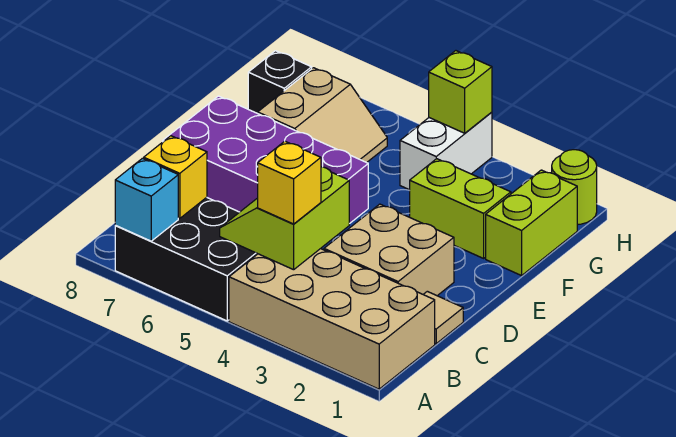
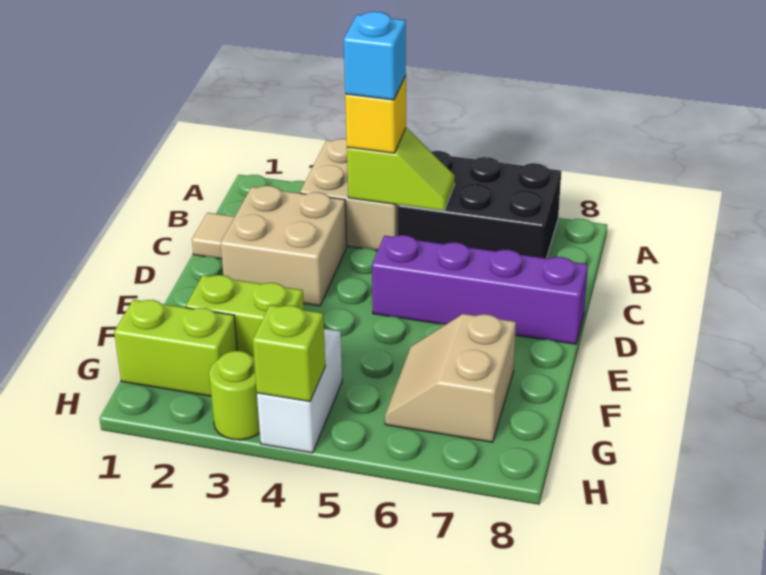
tan 2x4 brick [229,249,435,389] -> tan 2x2 brick [300,139,397,251]
cyan 1x1 brick [115,158,178,241] -> cyan 1x1 brick moved to [344,12,406,100]
lime 2x2 slope [220,167,349,270] -> lime 1x2 slope [347,128,455,211]
yellow 1x1 brick [144,136,207,219] -> none
purple 2x4 brick [163,96,368,224] -> purple 1x4 brick [372,235,588,344]
lime 1x2 brick [486,170,577,276] -> lime 1x2 brick turned to [114,300,237,396]
black 1x1 brick [248,51,312,113] -> none
lime 1x1 round brick [552,150,597,225] -> lime 1x1 round brick moved to [209,351,260,440]

